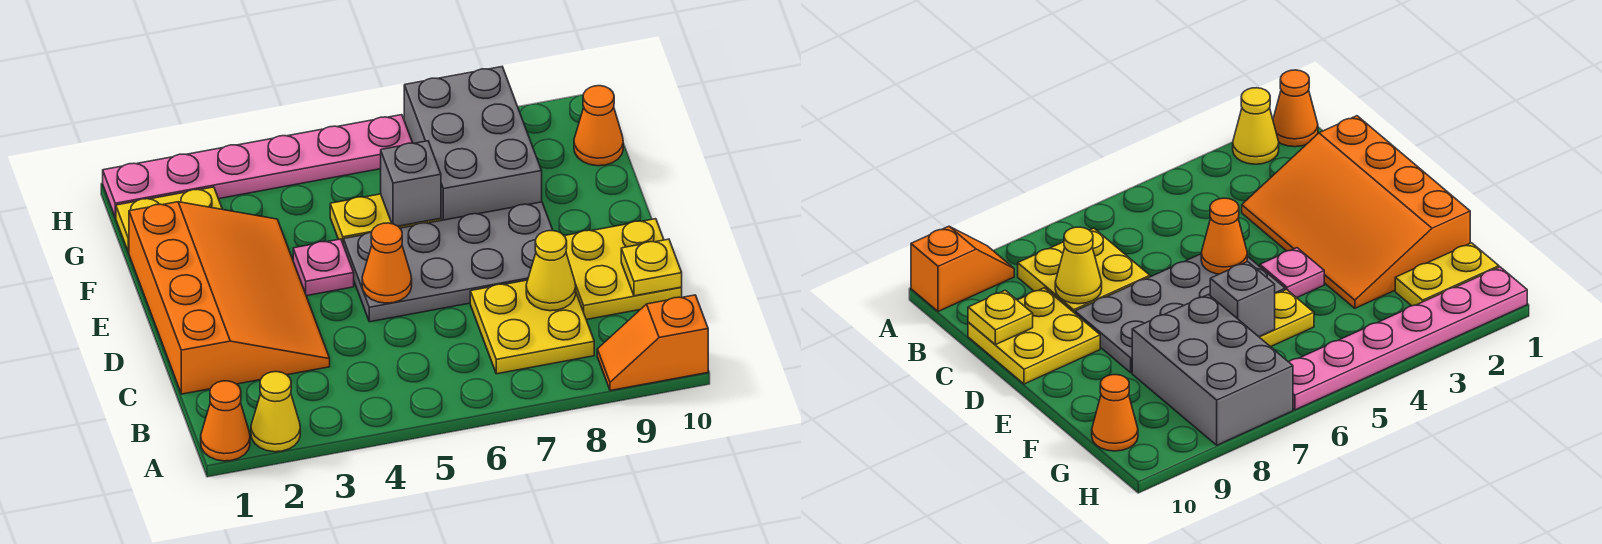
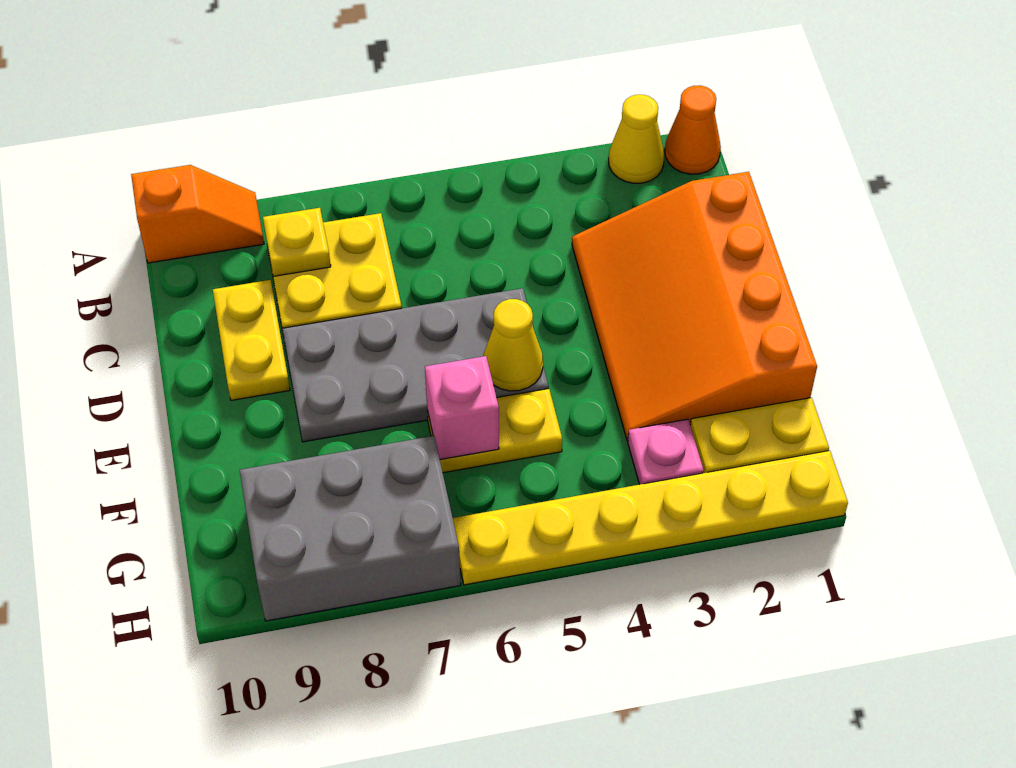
yellow 1x1 cone [526,231,576,311] -> yellow 1x1 cone moved to [483,299,543,391]
yellow 2x2 plate [565,219,682,320] -> yellow 1x2 plate [213,280,290,400]
yellow 1x1 plate [621,239,682,296] -> yellow 1x1 plate moved to [263,208,331,276]
orange 1x1 cone [362,223,412,303] -> none
pink 1x1 plate [293,239,354,296] -> pink 1x1 plate moved to [628,419,704,485]
grey 1x1 brick [381,141,441,226] -> pink 1x1 brick [425,356,499,460]
grey 2x3 brick [404,67,542,221] -> grey 2x3 brick turned to [240,436,461,621]
orange 1x1 cone [574,86,623,166] -> none
pink 1x6 plate [103,115,412,218] -> yellow 1x6 plate [453,451,848,585]

